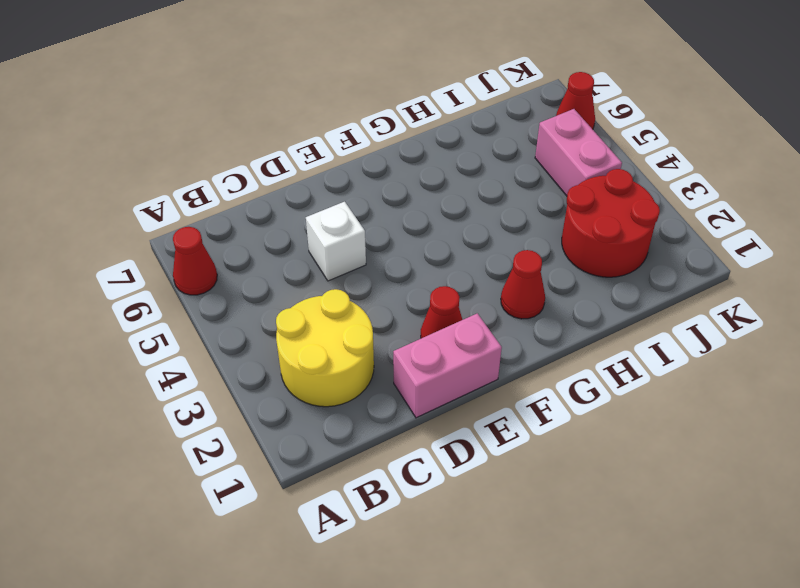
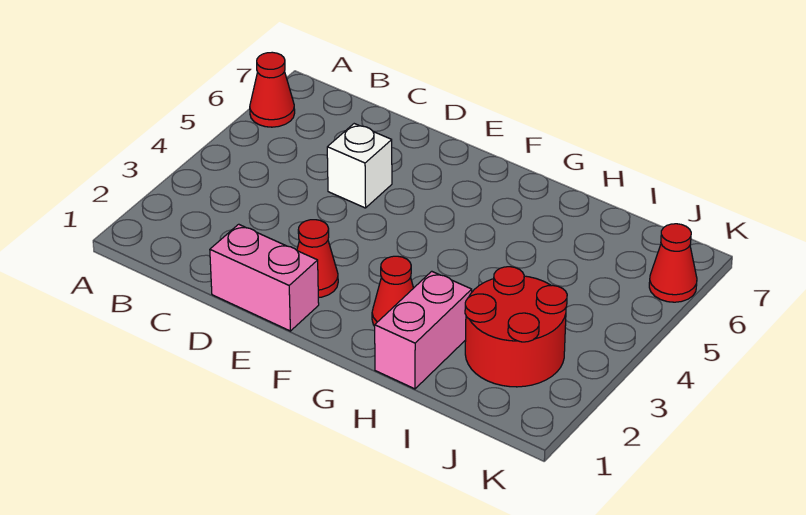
yellow 2x2 round brick [276,289,374,407] -> none
pink 1x2 brick [535,109,622,196] -> pink 1x2 brick moved to [375,271,472,389]

